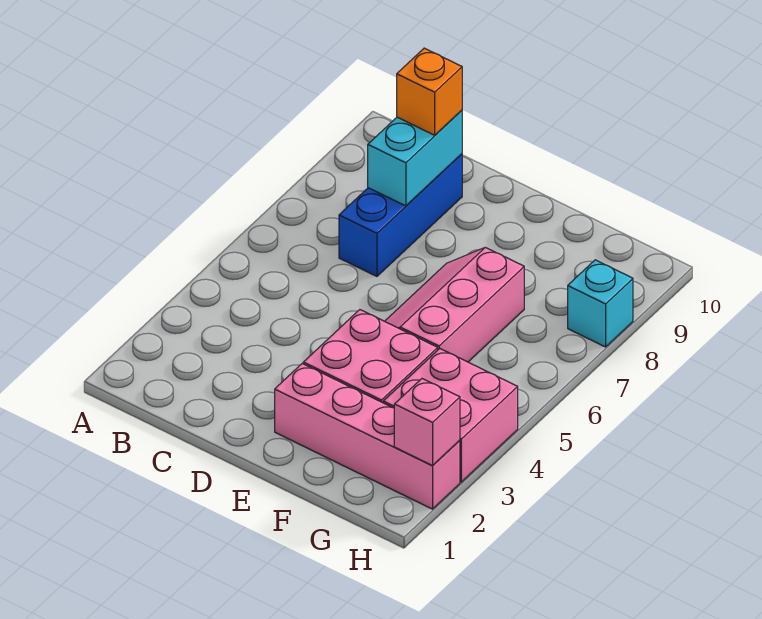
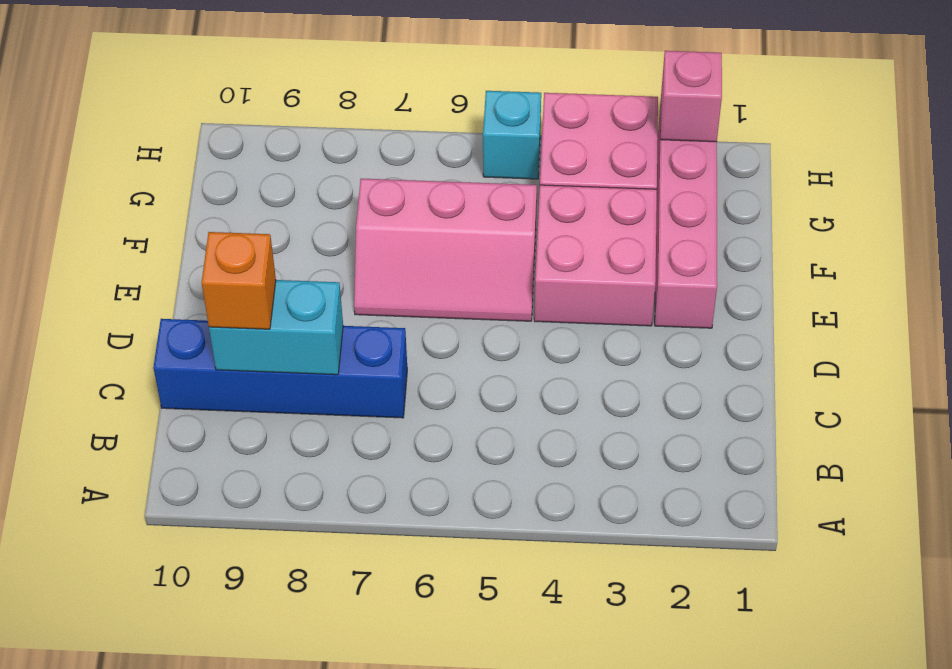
blue 1x3 brick [339,154,462,276] -> blue 1x4 brick [153,319,407,418]
cyan 1x1 brick [568,260,633,347] -> cyan 1x1 brick moved to [483,91,541,179]

